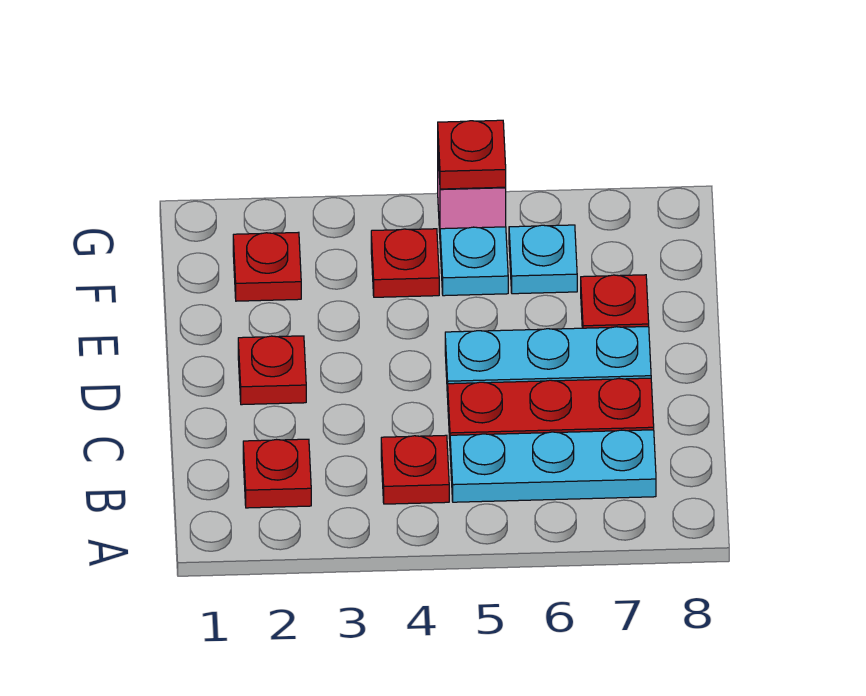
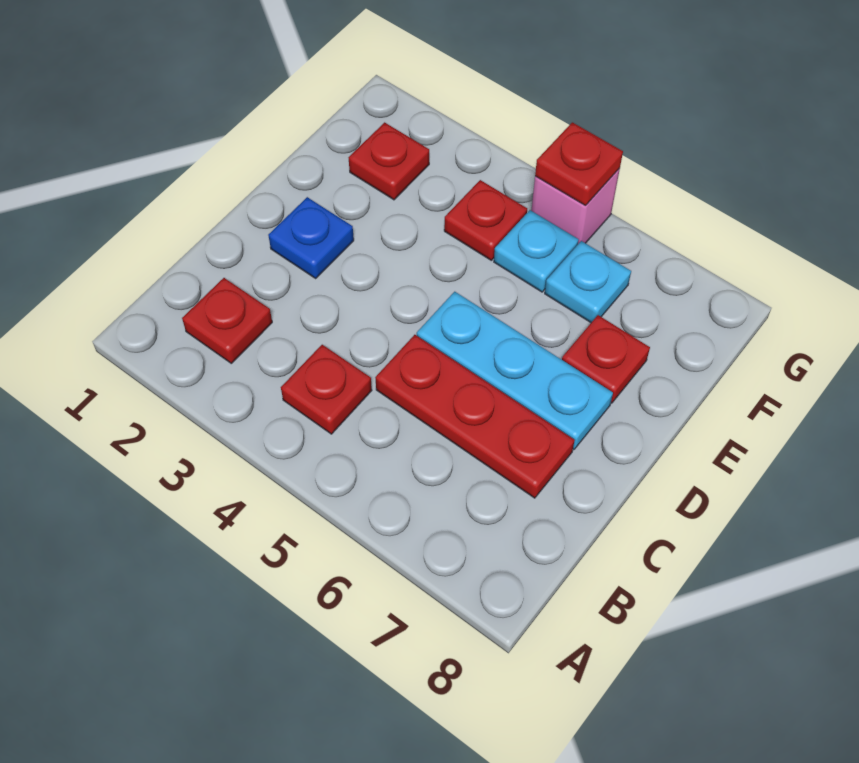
cyan 1x3 plate [450,430,656,502] -> none
red 1x1 plate [238,336,306,405] -> blue 1x1 plate [268,197,354,278]

